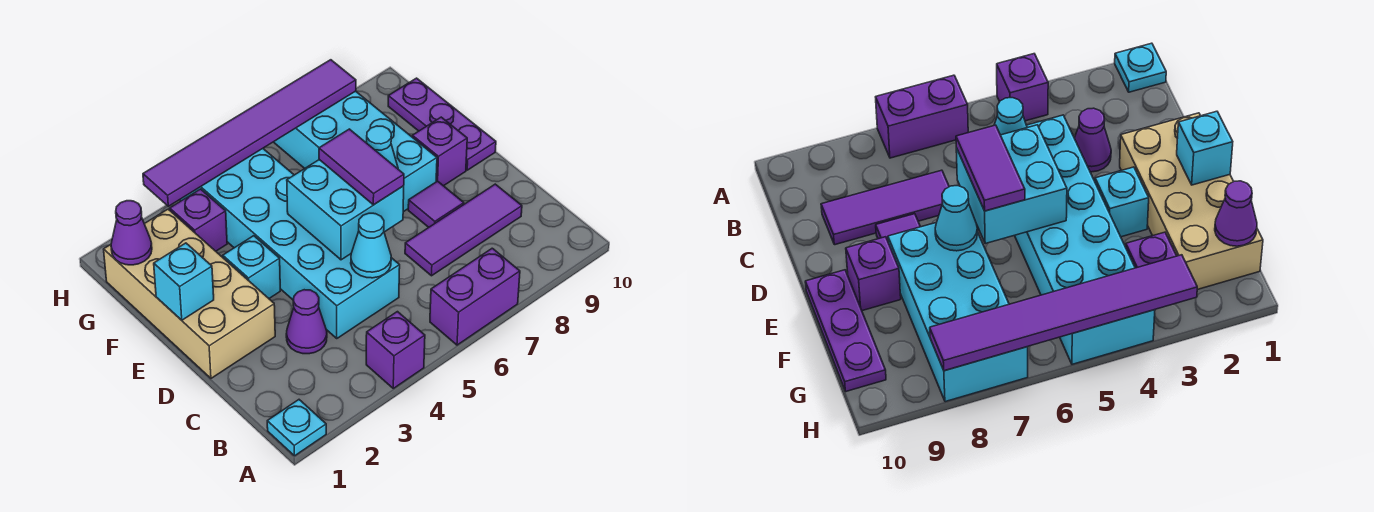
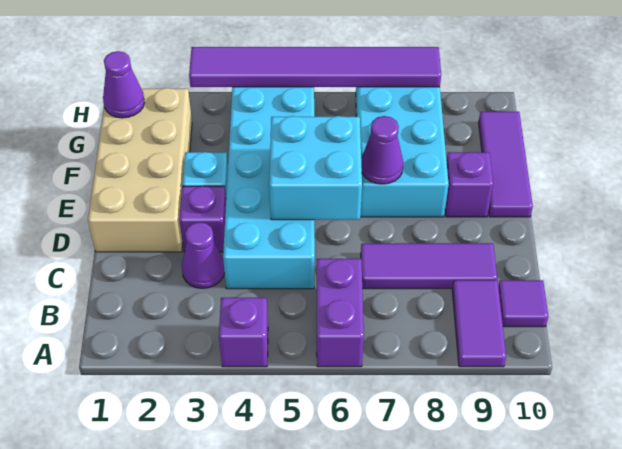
cyan 1x1 plate [267,400,326,456] -> none
purple 1x2 brick [430,248,520,345] -> purple 1x2 brick turned to [317,259,364,367]
cyan 1x1 cone [351,213,391,278] -> none
purple 1x2 tile [319,129,404,205] -> purple 1x2 tile moved to [452,280,506,367]
purple 1x1 tile [408,181,464,227] -> purple 1x1 tile moved to [498,280,548,327]
cyan 1x1 brick [154,243,214,320] -> none
cyan 1x1 cone [367,126,398,169] -> purple 1x1 cone [361,116,403,184]
purple 1x3 plate [388,78,496,170] -> purple 1x3 tile [479,112,533,217]
purple 1x1 brick [170,189,227,251] -> purple 1x1 brick moved to [179,186,226,252]

